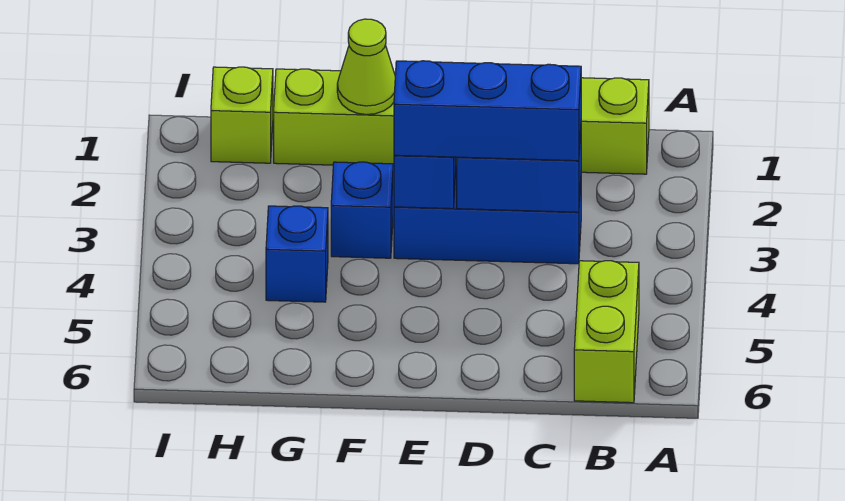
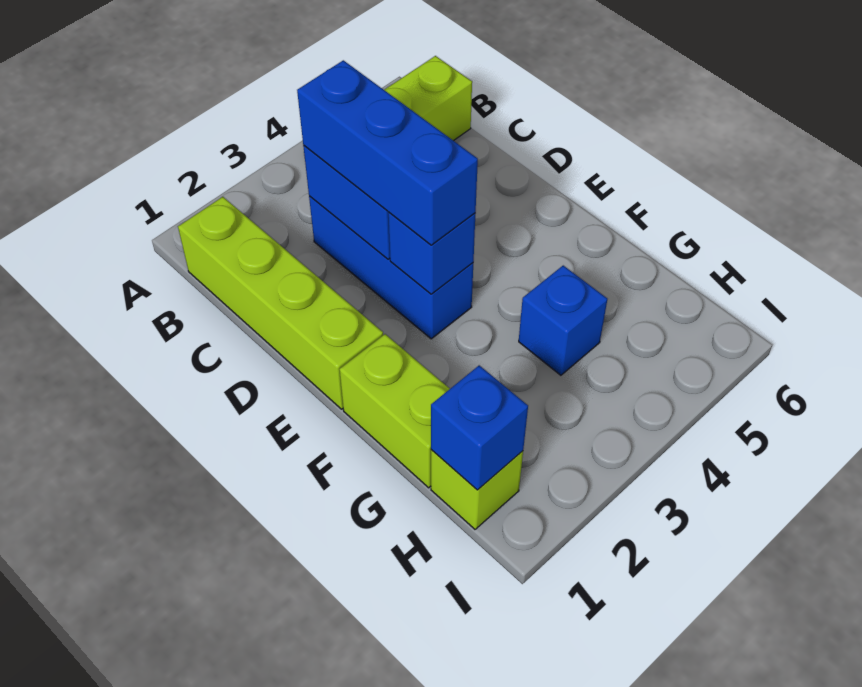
lime 1x1 cone [337,19,395,115] -> none
blue 1x1 brick [331,162,393,258] -> blue 1x1 brick moved to [431,365,528,490]

